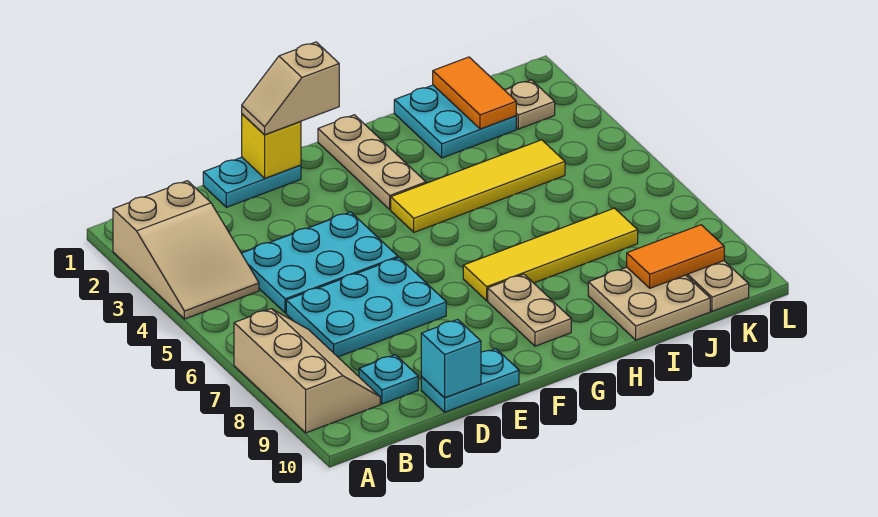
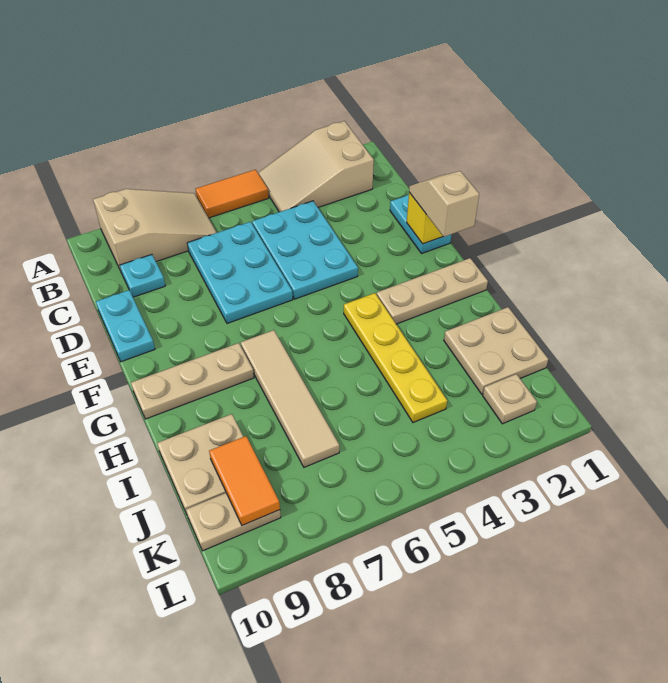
tan 2x3 slope [234,309,380,433] -> tan 2x3 slope turned to [93,189,217,271]
cyan 1x1 brick [421,319,481,398] -> none
yellow 1x4 tile [391,140,565,232] -> yellow 1x4 plate [344,293,447,423]
yellow 1x4 tile [463,208,638,301] -> tan 1x4 tile [241,330,339,467]
tan 1x2 plate [488,274,571,346] -> tan 1x3 plate [131,343,254,419]
cyan 2x2 plate [394,85,516,158] -> tan 2x2 plate [444,307,548,394]
orange 1x2 tile [433,57,516,129] -> orange 1x2 tile moved to [196,170,269,218]

